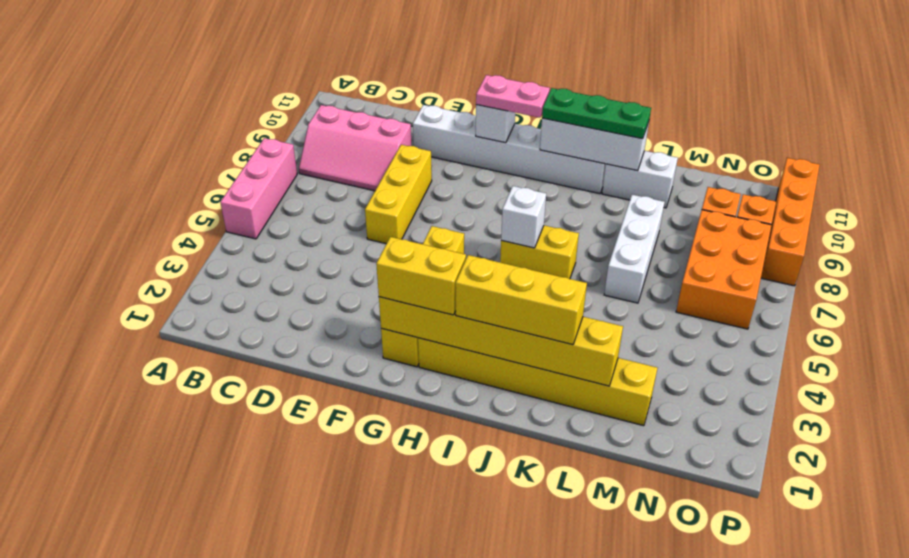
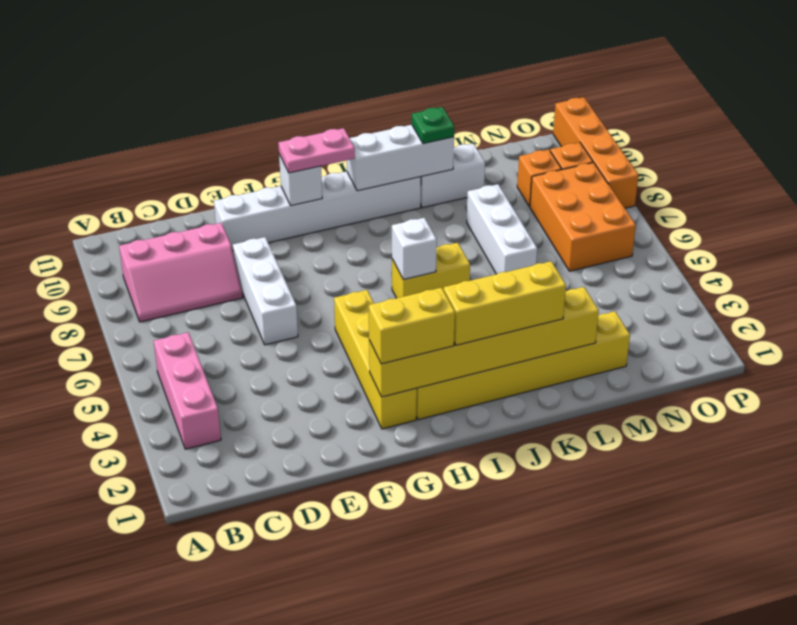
pink 1x3 brick [220,138,297,239] -> pink 1x3 brick moved to [154,332,221,449]
yellow 1x3 brick [365,145,432,244] -> white 1x3 brick [233,237,298,345]
green 1x3 plate [542,88,651,139] -> green 1x1 plate [412,107,454,144]

